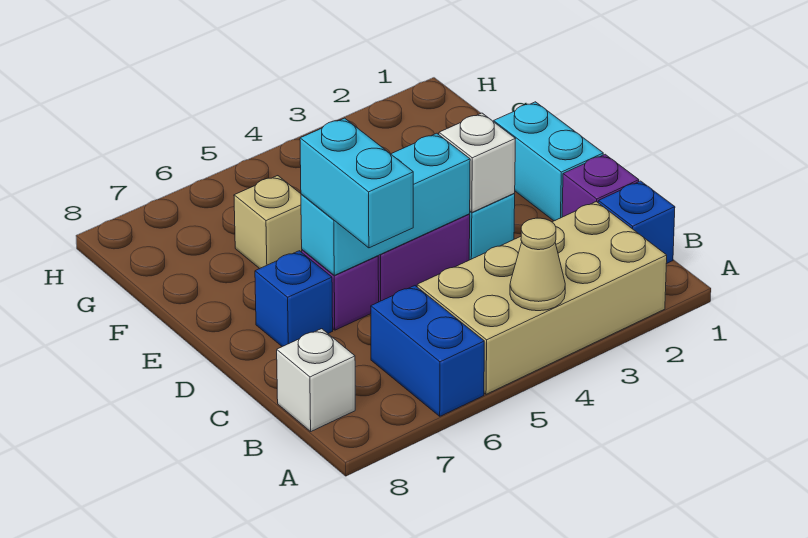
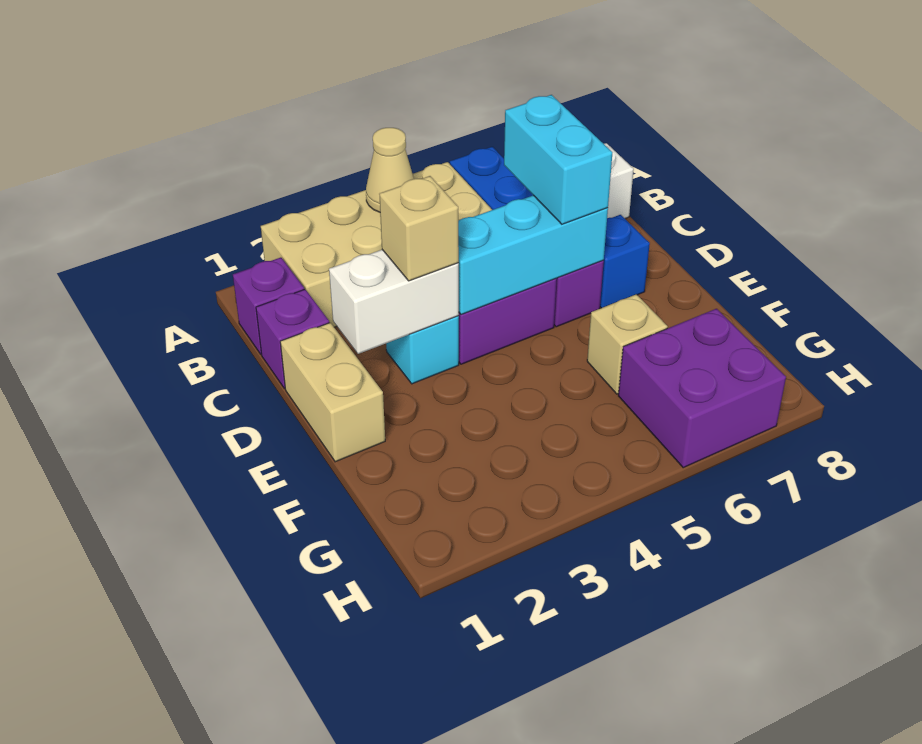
blue 1x1 brick [598,181,675,264] -> purple 1x1 brick [233,258,304,354]
cyan 1x2 brick [494,102,603,221] -> tan 1x2 brick [280,323,385,462]
white 1x1 brick [439,113,515,212] -> white 1x2 brick [329,250,459,354]
none -> tan 1x1 brick [379,176,459,281]
none -> purple 2x2 brick [618,309,786,468]

